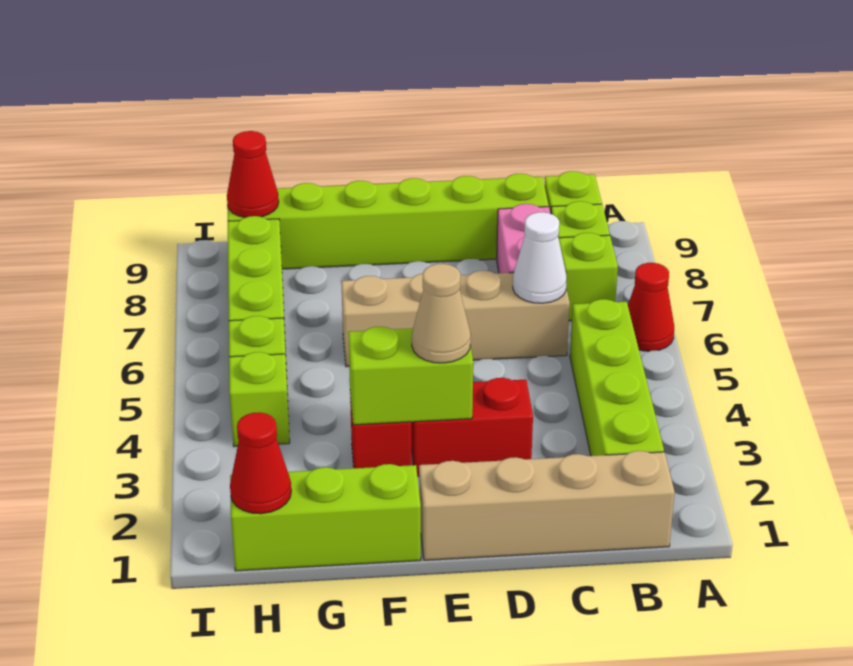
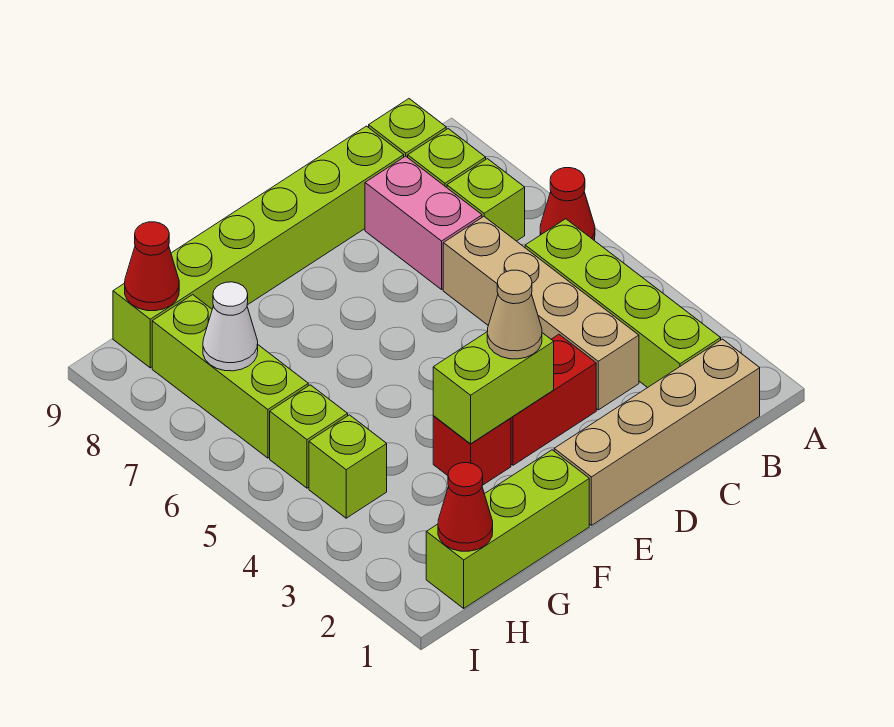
tan 1x4 brick [341,271,570,367] -> tan 1x4 brick turned to [443,217,639,410]
white 1x1 cone [513,212,567,303] -> white 1x1 cone moved to [203,282,258,371]

